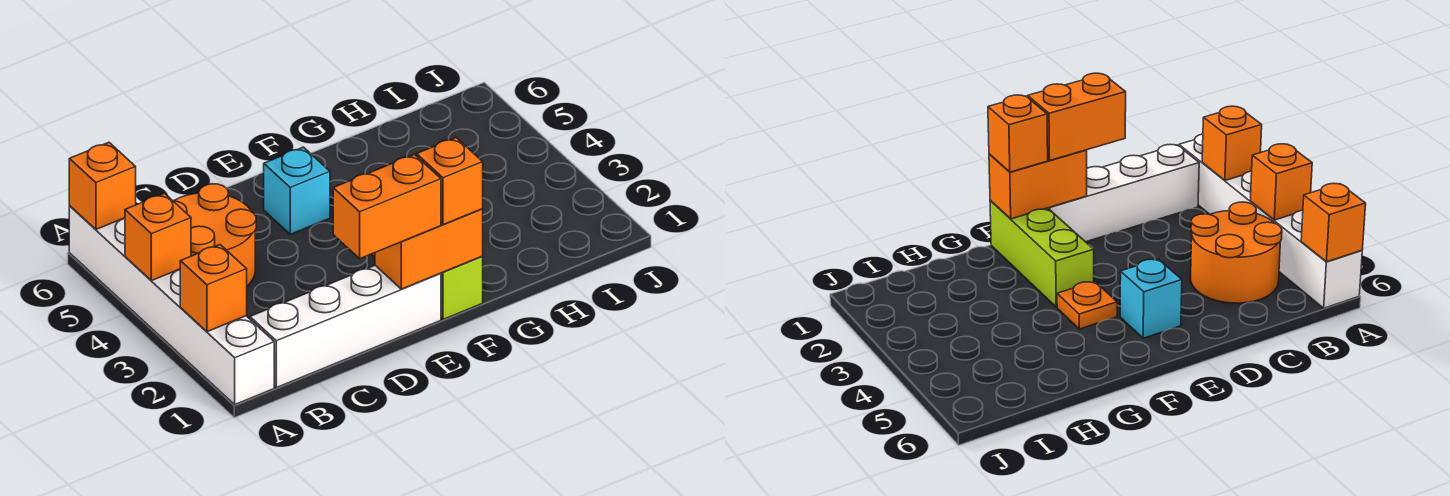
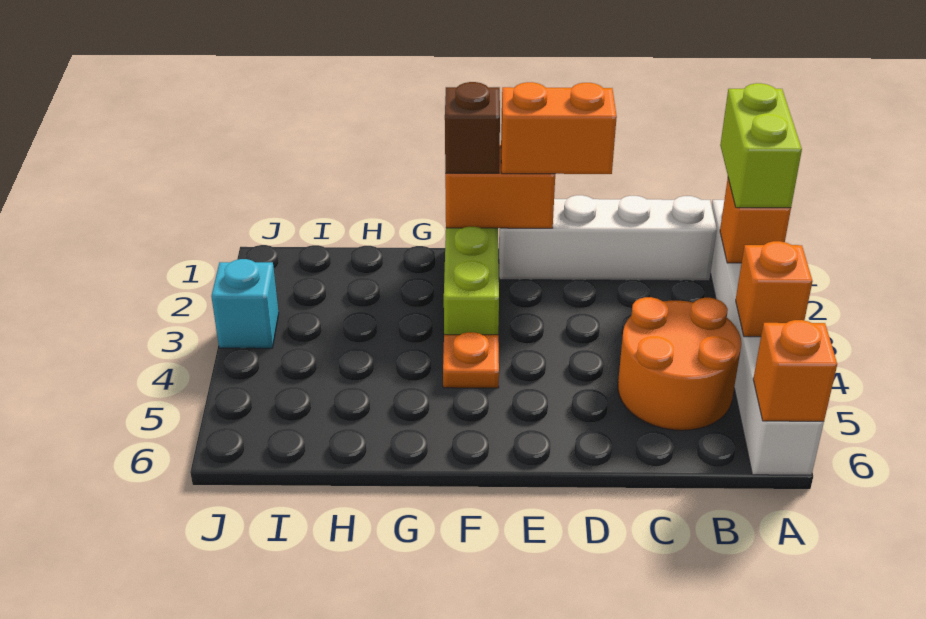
none -> lime 1x2 brick [720,83,802,208]
cyan 1x1 brick [264,147,330,234] -> cyan 1x1 brick moved to [211,259,279,348]
orange 1x1 brick [417,138,483,225] -> brown 1x1 brick [445,82,500,173]

